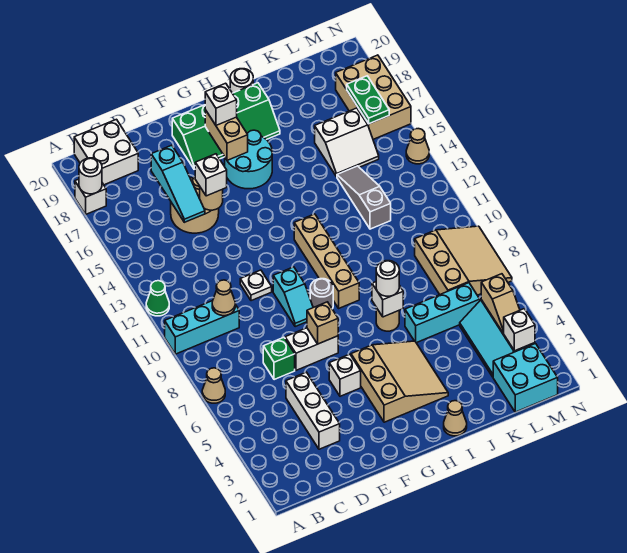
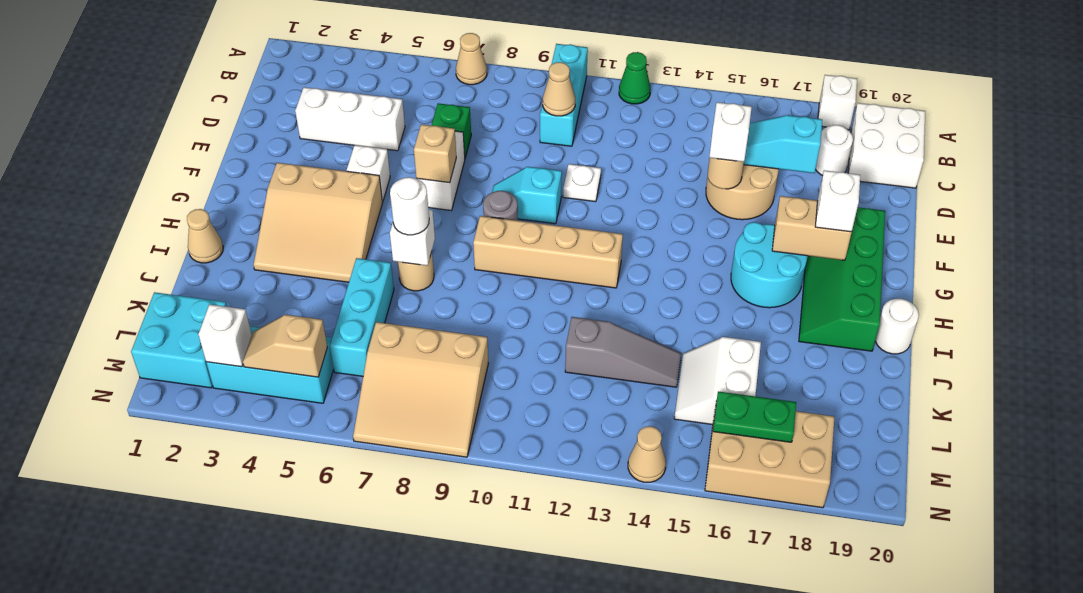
white 1x1 round brick [79,158,102,194] -> white 1x1 round brick moved to [816,125,853,176]

